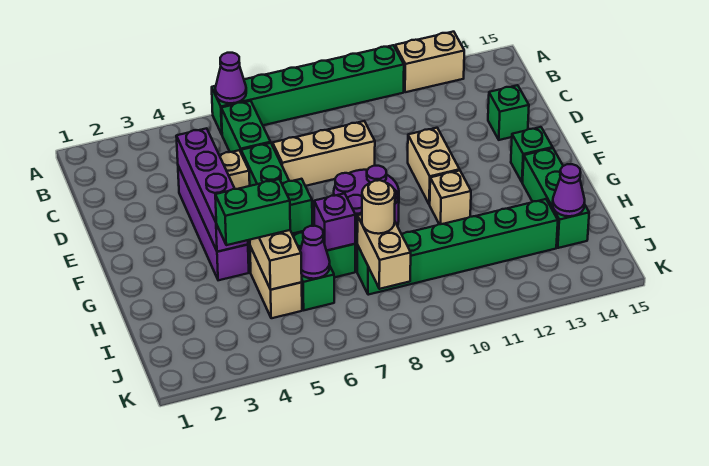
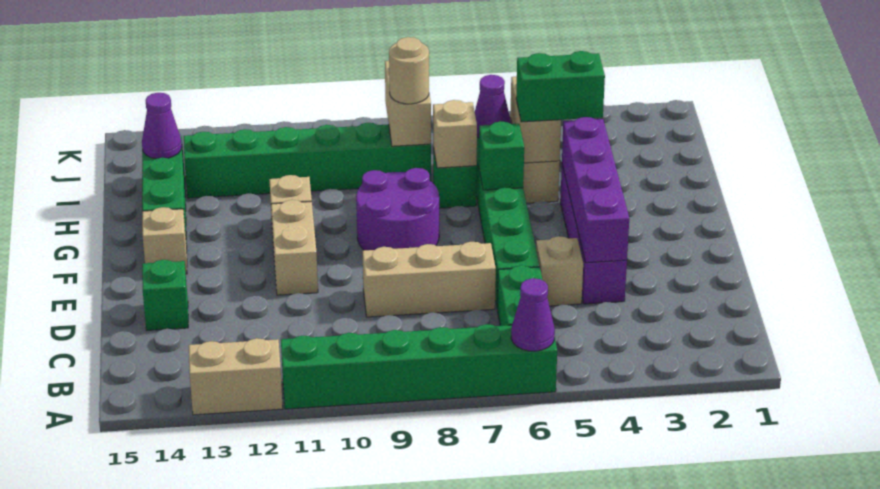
green 1x1 brick [511,127,553,182] -> tan 1x1 brick [142,207,187,274]
purple 1x1 brick [314,193,355,251] -> tan 1x1 brick [433,100,477,168]

